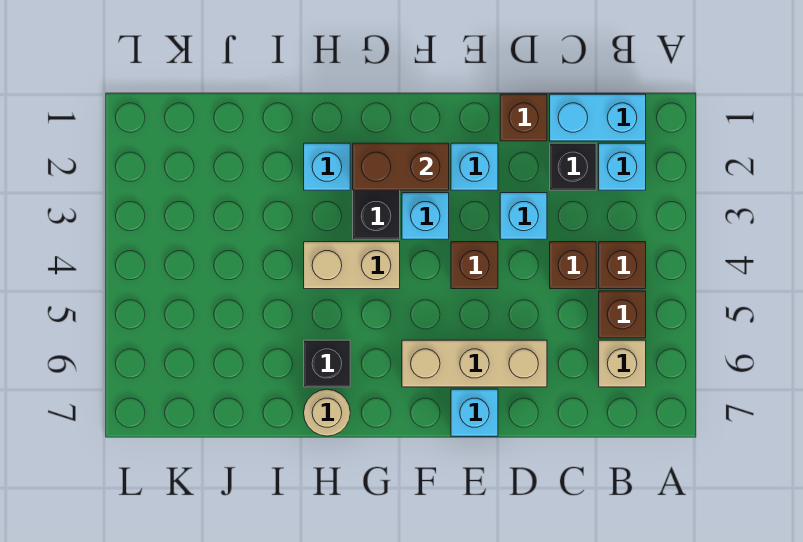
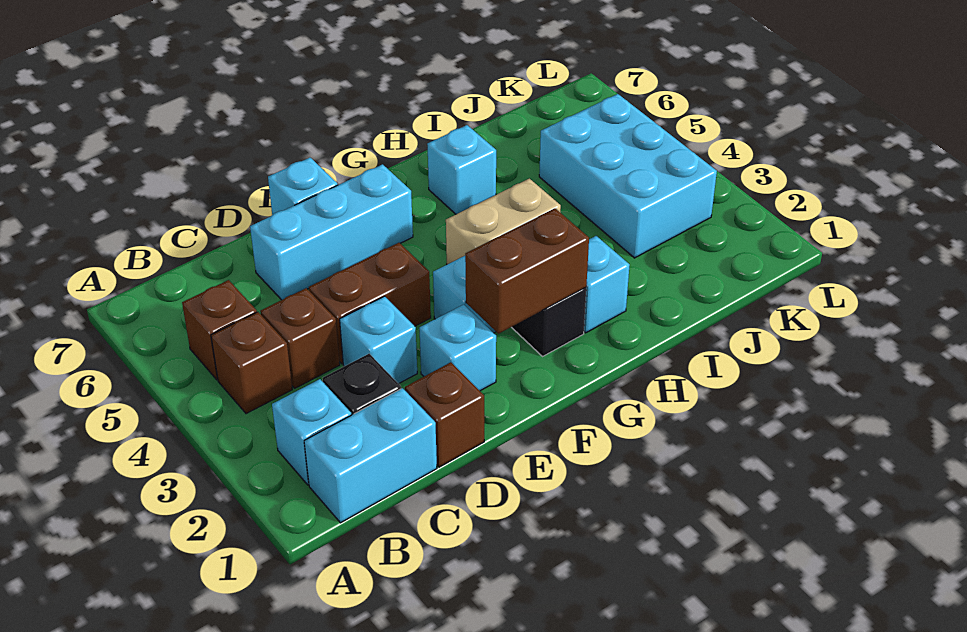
tan 1x1 brick [599,340,646,387] -> none
tan 1x3 brick [402,340,547,387] -> cyan 1x3 brick [250,164,413,300]
brown 1x1 brick [451,242,498,289] -> brown 1x2 brick [309,243,431,364]
black 1x1 brick [304,340,350,387] -> cyan 1x1 brick [427,125,496,214]
tan 1x1 round brick [304,389,350,436] -> none
none -> cyan 2x3 brick [539,94,717,258]

